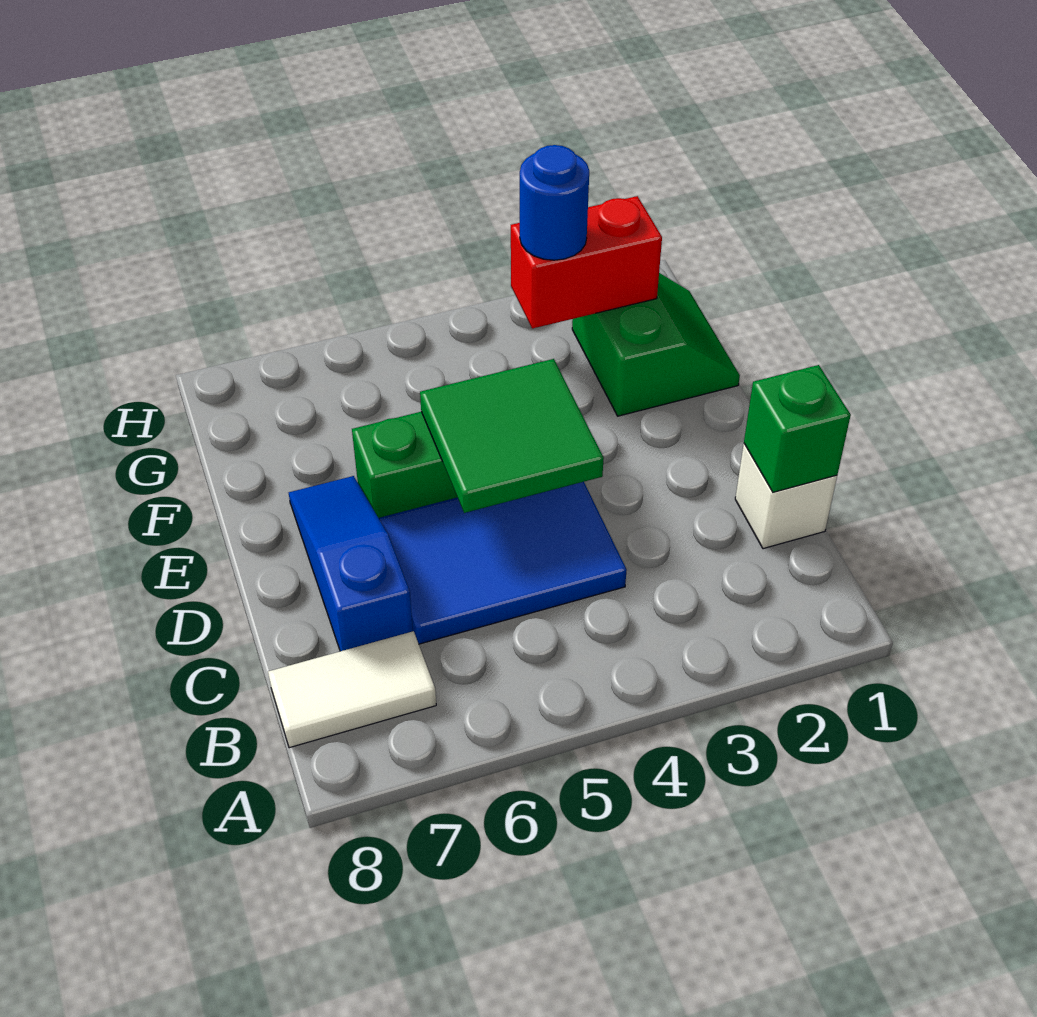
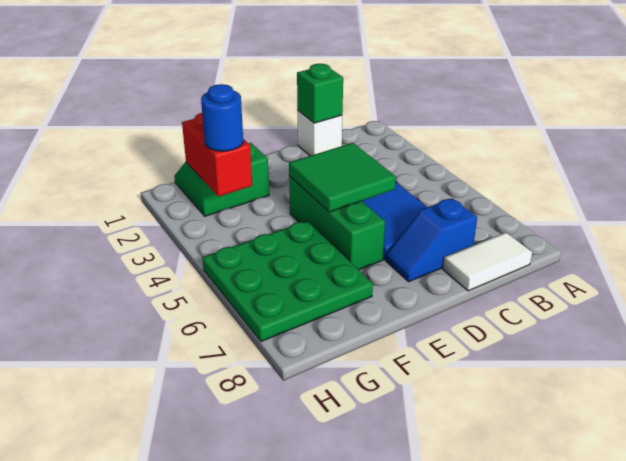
white 1x2 tile [268,631,436,748] -> white 1x2 tile turned to [443,232,532,291]
blue 1x3 slope [289,476,413,651] -> blue 1x2 slope [386,198,477,282]
none -> green 3x3 plate [202,221,373,342]

